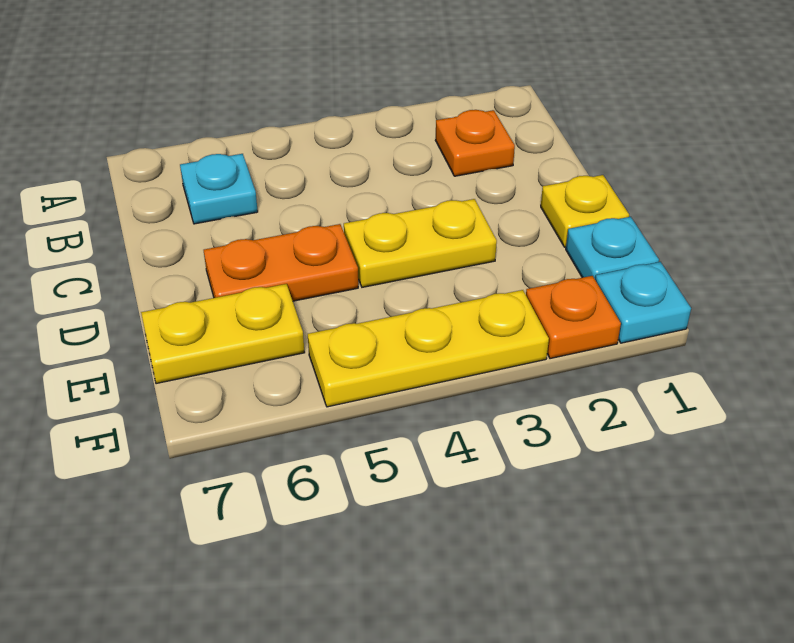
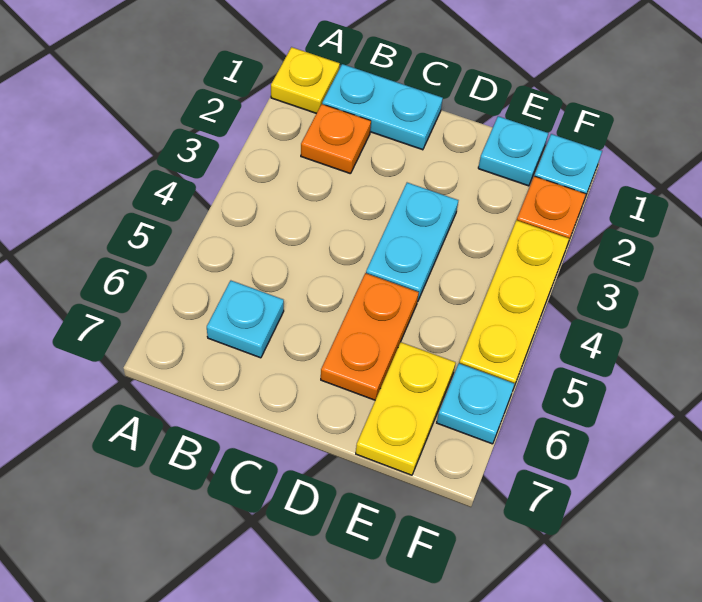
none -> cyan 1x2 plate [322,64,443,150]
yellow 1x1 plate [541,175,629,247] -> yellow 1x1 plate moved to [271,47,340,113]
yellow 1x2 plate [344,199,497,287] -> cyan 1x2 plate [366,183,458,302]
none -> cyan 1x1 plate [437,364,515,444]

